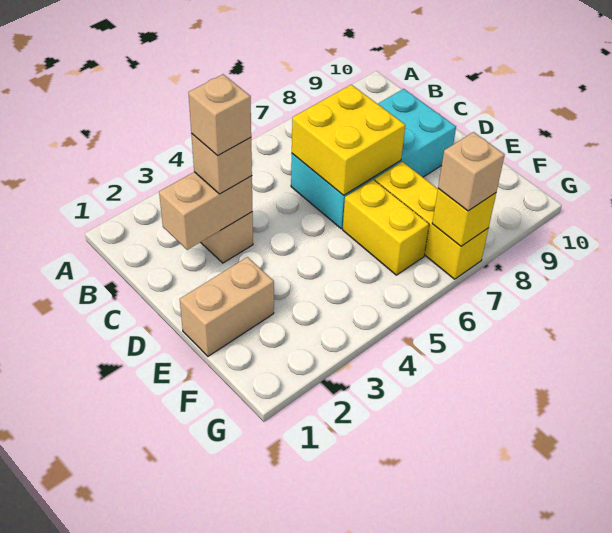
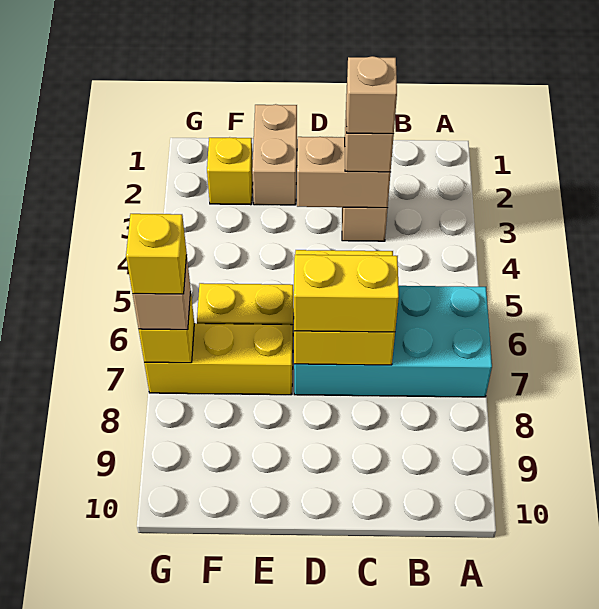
tan 1x2 brick [159,172,252,250] -> tan 1x2 brick turned to [297,137,391,208]
cyan 2x4 brick [291,89,456,229] -> cyan 2x4 brick turned to [294,286,492,397]
none -> yellow 1x2 brick [294,255,399,332]
none -> yellow 1x1 brick [207,137,253,205]
none -> yellow 1x1 brick [126,214,187,294]

